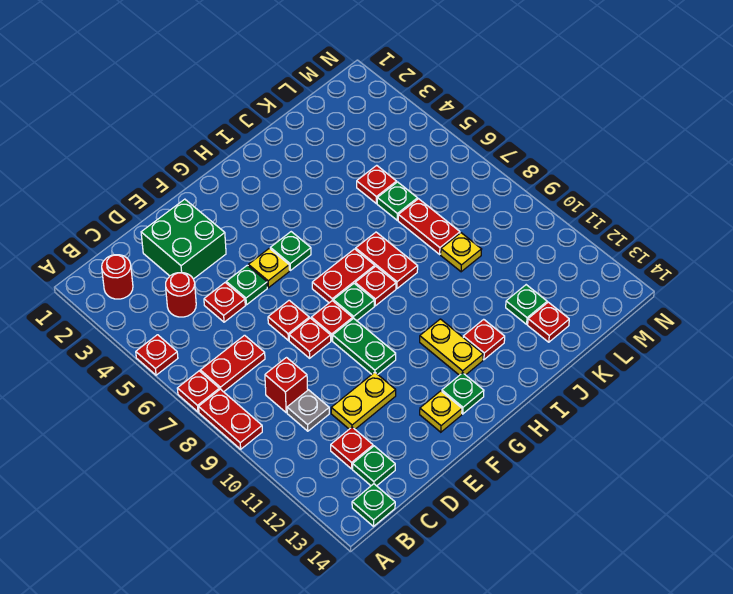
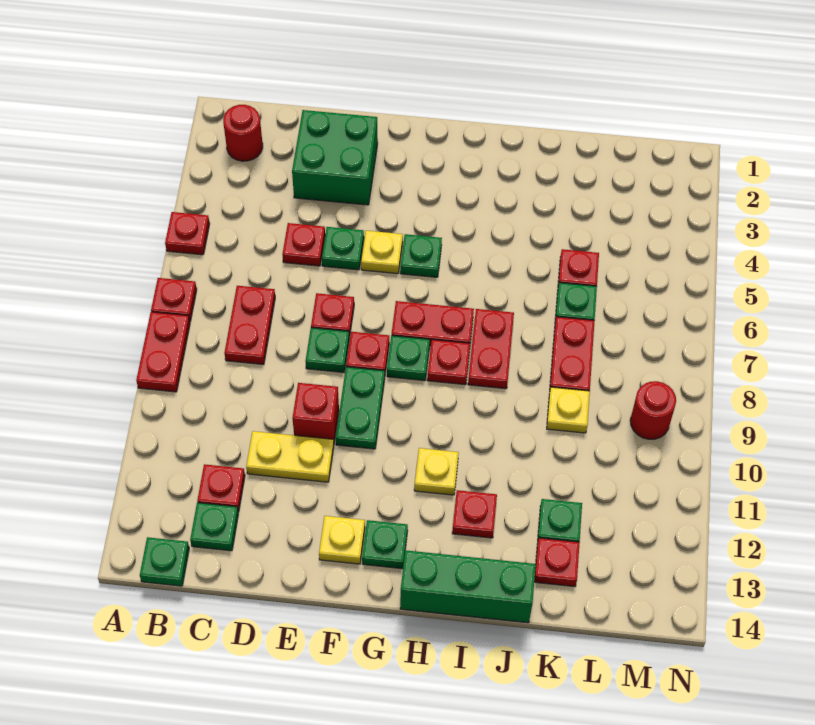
red 1x2 plate [200,335,265,392] -> red 1x2 plate turned to [224,286,275,365]
red 1x1 round brick [166,273,196,317] -> red 1x1 round brick moved to [630,381,676,439]
red 1x1 brick [265,358,308,412] -> red 1x1 brick moved to [292,383,339,442]
grey 1x1 plate [287,390,329,431] -> none
red 1x1 plate [289,318,331,358] -> green 1x1 plate [306,328,349,372]
yellow 1x2 plate [420,319,483,375] -> yellow 1x1 plate [414,448,459,495]
none -> green 1x3 brick [400,550,536,623]

